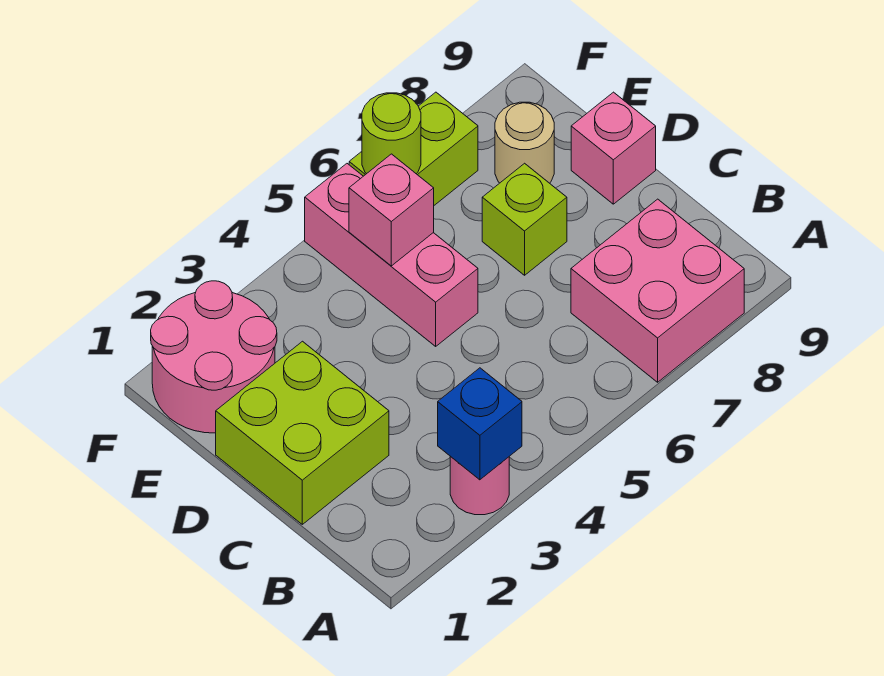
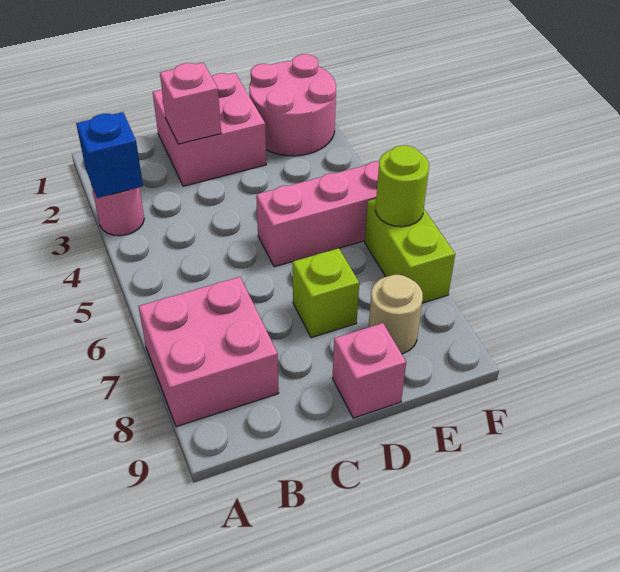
lime 2x2 brick [216,341,389,524] -> pink 2x2 brick [153,73,266,186]
pink 1x1 brick [349,154,434,266] -> pink 1x1 brick moved to [160,63,221,144]

